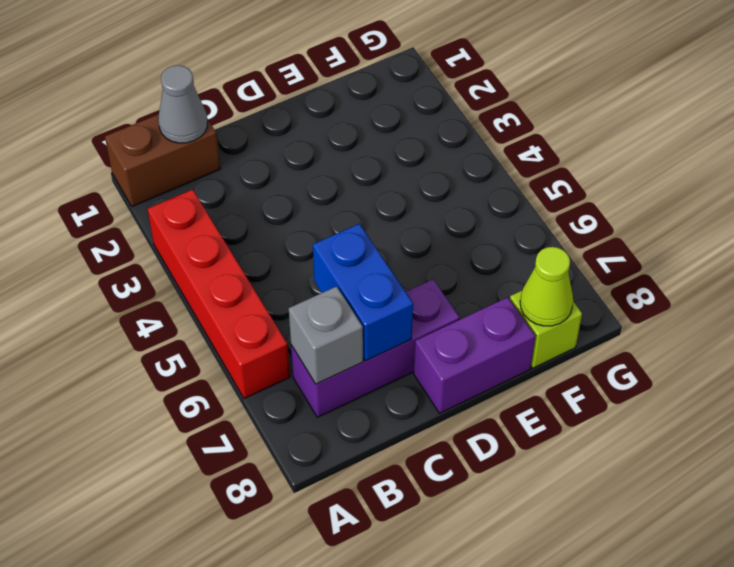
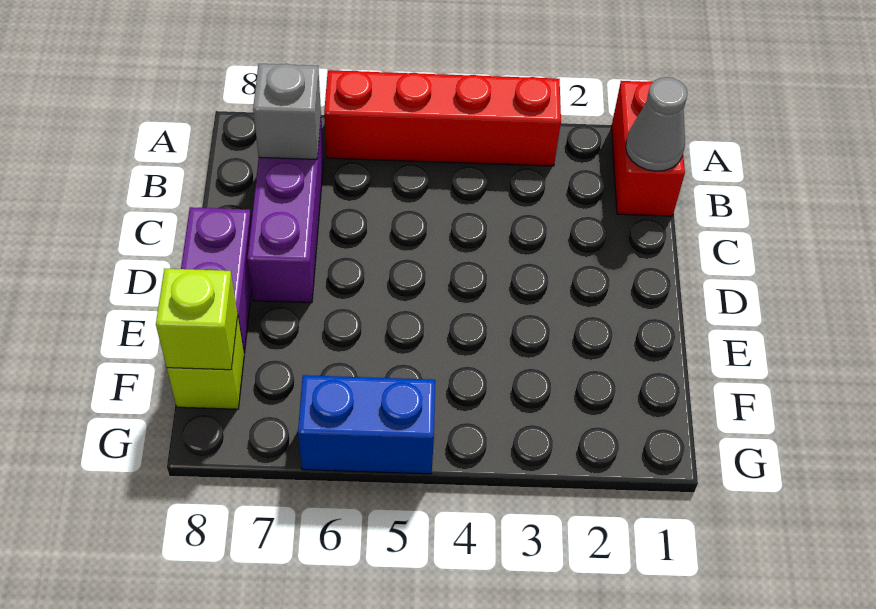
brown 1x2 brick [105,114,220,207] -> red 1x2 brick [612,81,685,216]
blue 1x2 brick [313,224,413,361] -> blue 1x2 brick moved to [298,375,435,474]
lime 1x1 cone [520,247,573,326] -> lime 1x1 brick [156,268,238,370]

